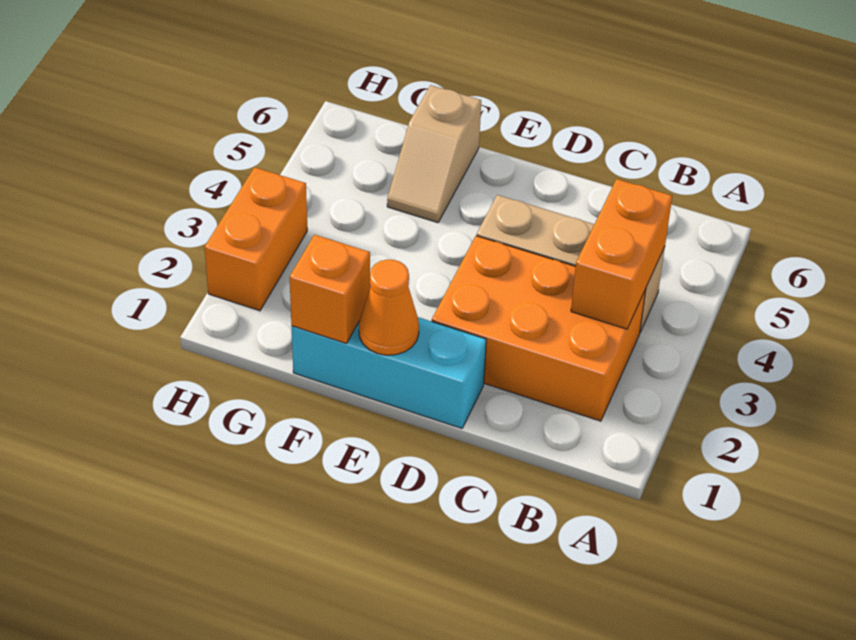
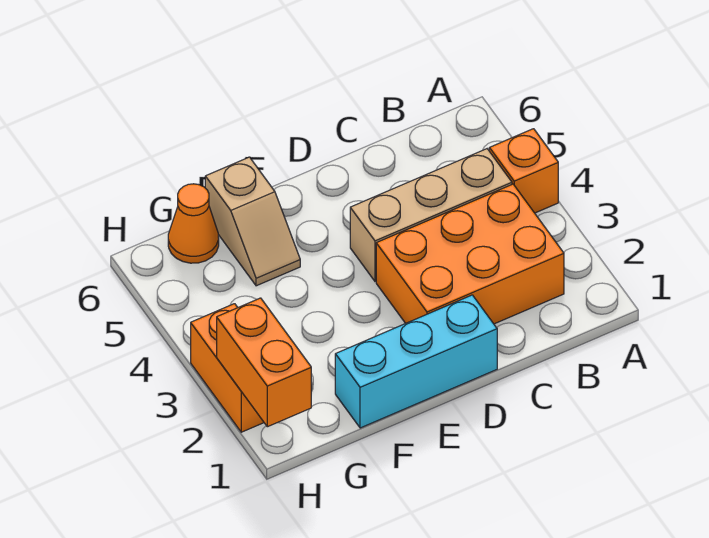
orange 1x2 brick [571,179,672,329] -> orange 1x2 brick moved to [217,298,311,427]
orange 1x1 cone [359,260,419,355] -> orange 1x1 cone moved to [168,184,219,263]
orange 1x1 brick [290,235,370,343] -> orange 1x1 brick moved to [489,129,558,213]

